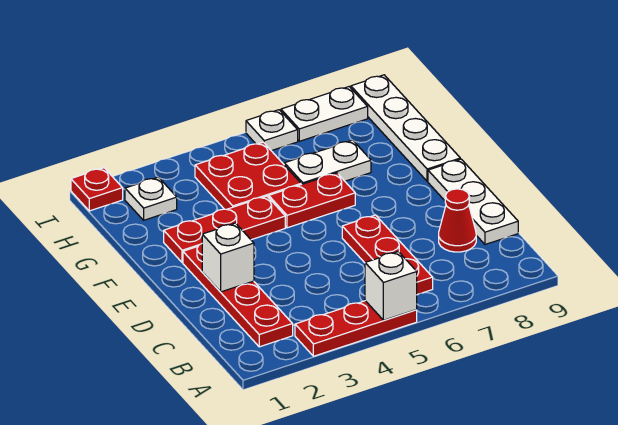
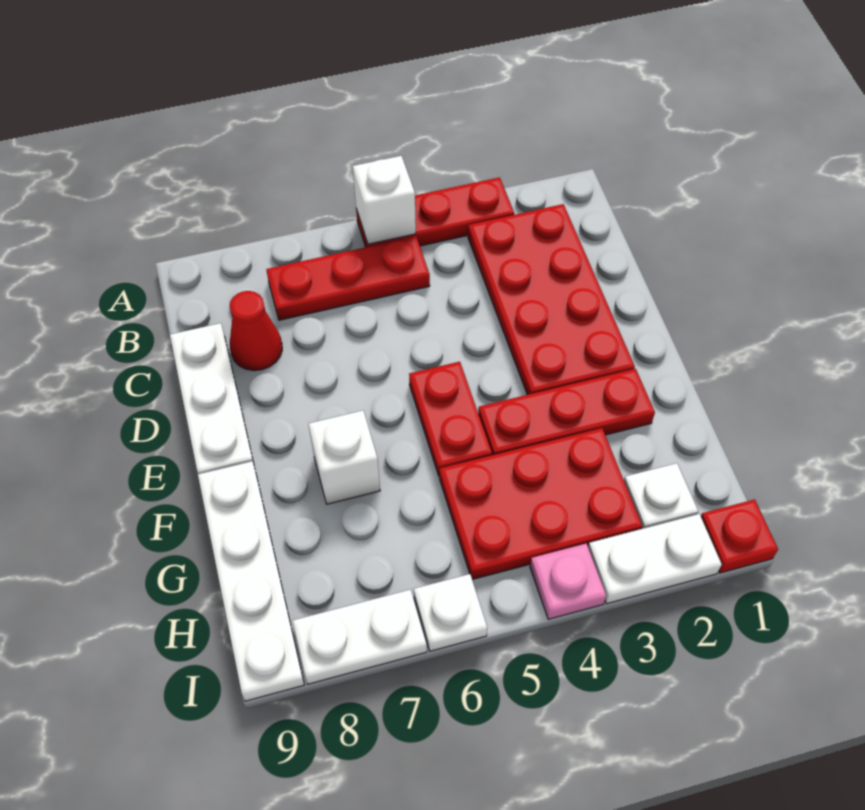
red 1x4 plate [183,244,293,347] -> red 2x4 plate [468,204,635,395]
red 1x3 plate [342,215,433,294] -> red 1x3 plate turned to [266,236,430,320]
white 1x1 brick [202,223,254,292] -> white 1x1 brick moved to [308,410,380,504]
red 1x2 plate [269,173,355,228] -> red 1x2 plate turned to [409,362,492,476]
red 2x2 plate [195,142,301,209] -> red 2x3 plate [439,428,642,580]
white 1x2 plate [284,140,371,185] -> white 1x2 plate moved to [588,514,722,604]
none -> pink 1x1 plate [530,544,606,619]

